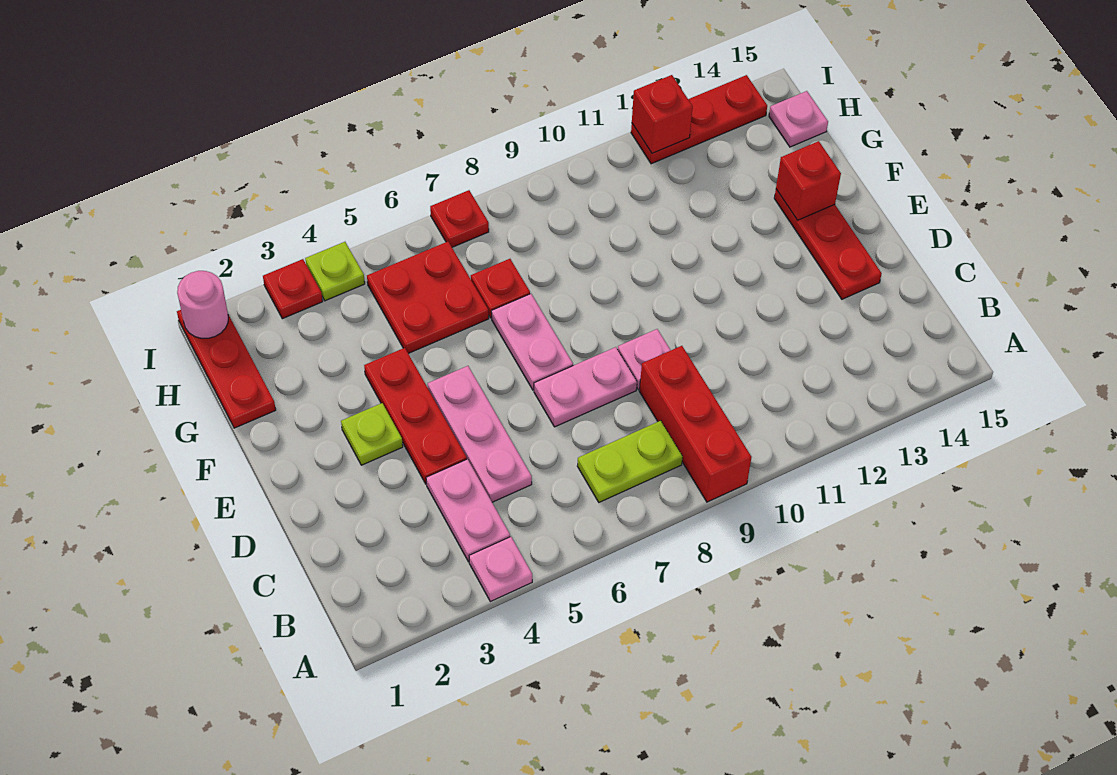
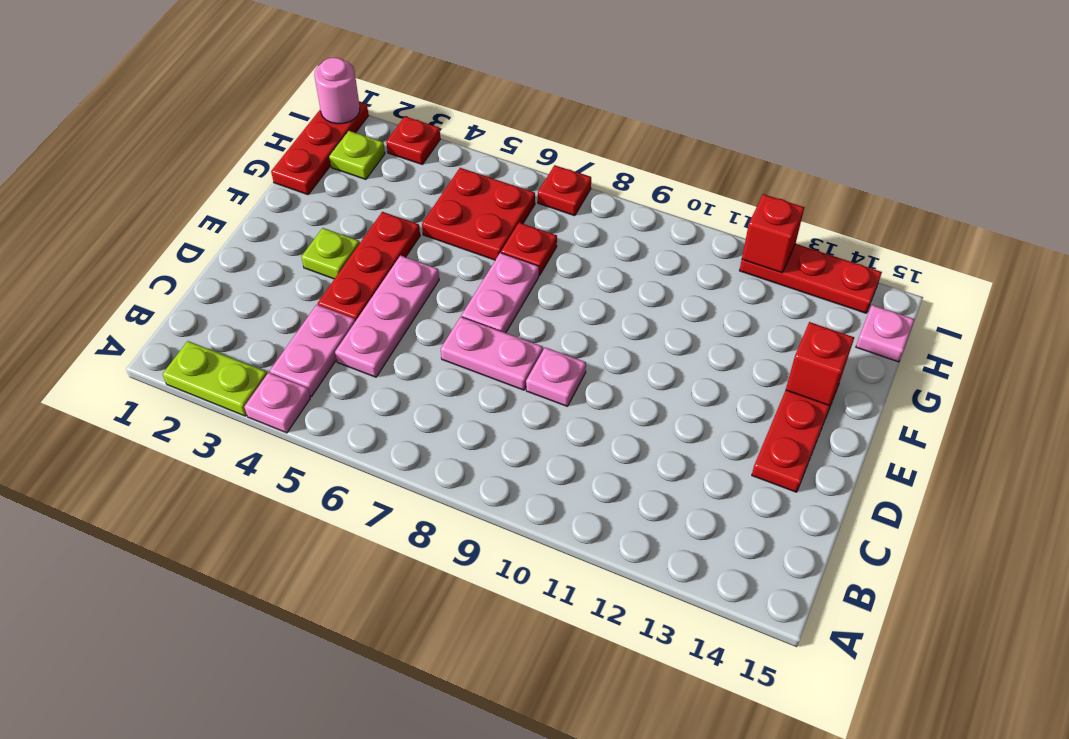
red 1x3 brick [639,346,751,502] -> none
lime 1x2 plate [577,421,683,502] -> lime 1x2 plate moved to [163,341,267,416]
lime 1x1 plate [305,242,365,301] -> lime 1x1 plate moved to [329,131,385,179]

